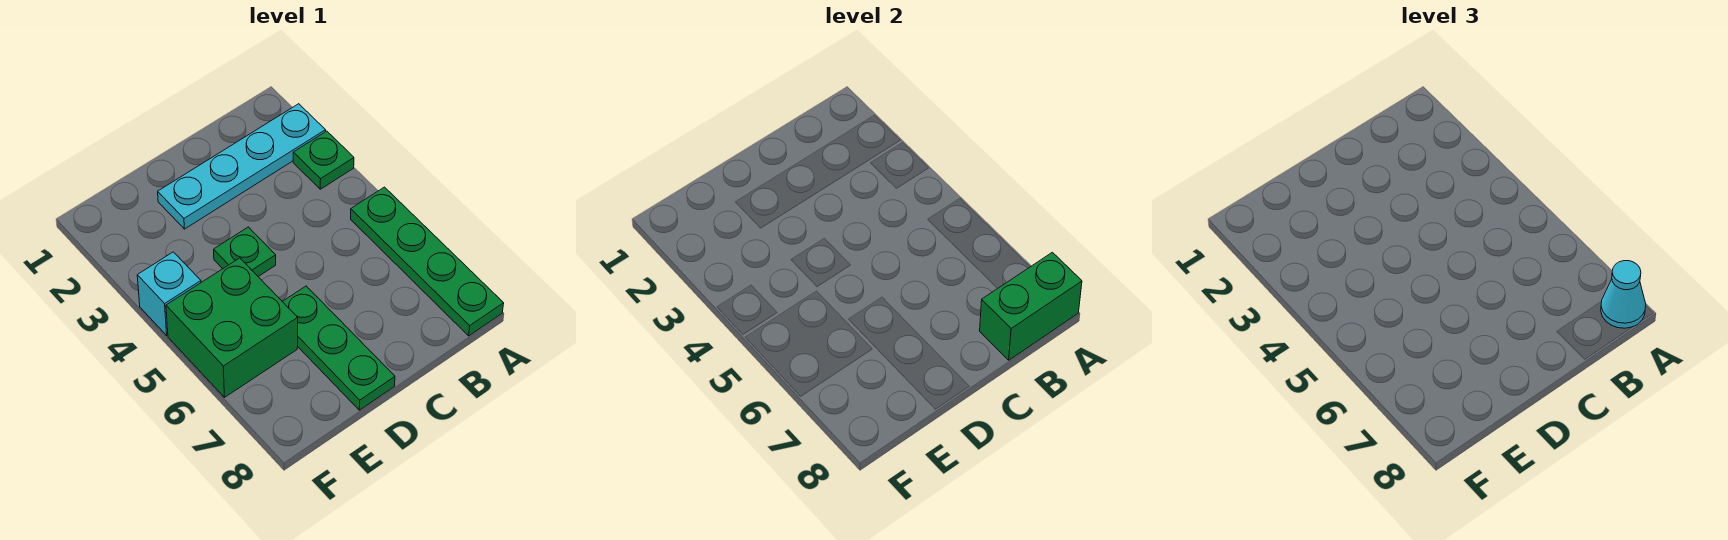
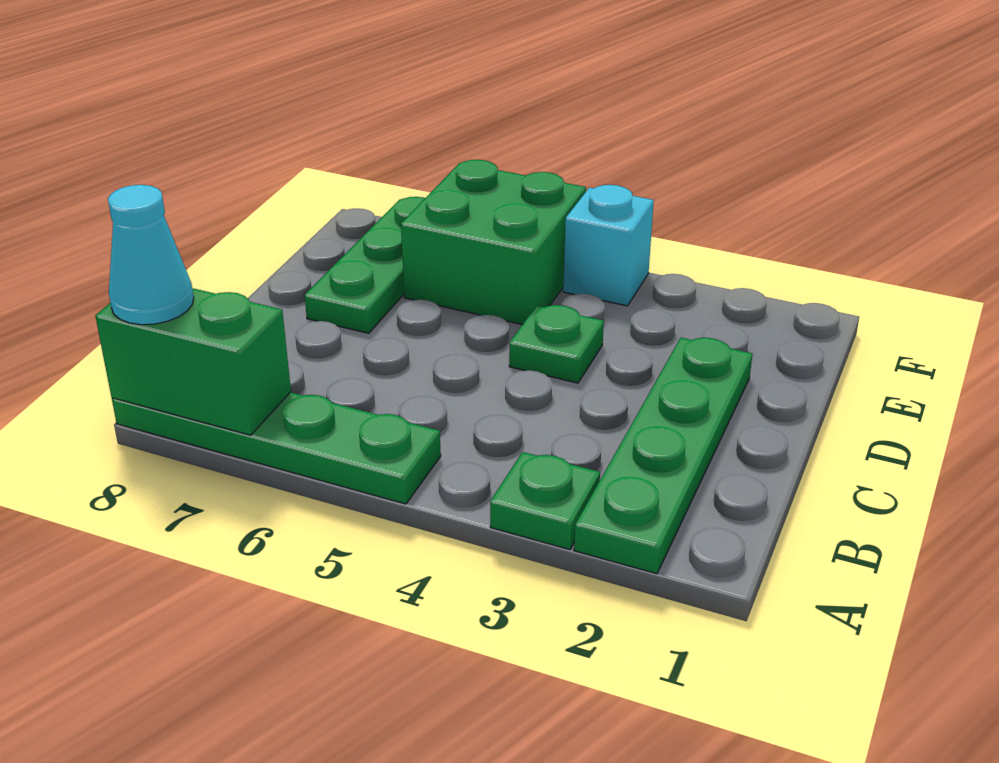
cyan 1x4 plate [158,104,326,229] -> green 1x4 plate [574,338,753,574]
green 1x2 brick [980,252,1082,360] -> green 1x2 brick turned to [95,288,291,435]
green 1x3 plate [282,286,395,410] -> green 1x3 plate turned to [305,197,425,333]

